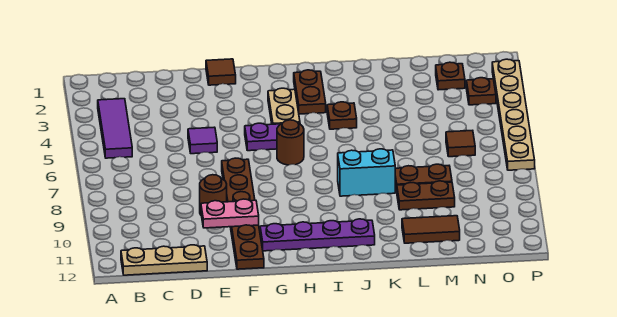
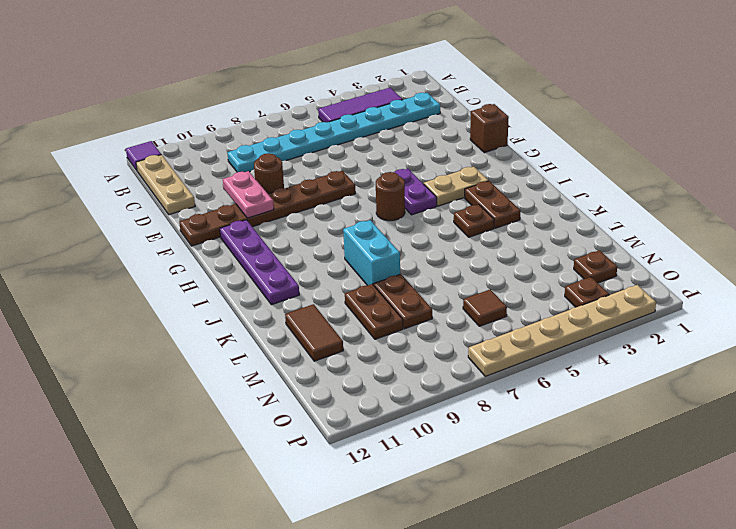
none -> cyan 1x8 plate [227,93,440,172]
purple 1x1 tile [188,127,217,154] -> purple 1x1 tile moved to [126,141,161,170]
brown 1x1 tile [206,59,236,85] -> brown 1x1 brick [470,104,509,153]
brown 1x2 plate [294,70,326,114] -> brown 1x2 plate turned to [465,181,520,228]

